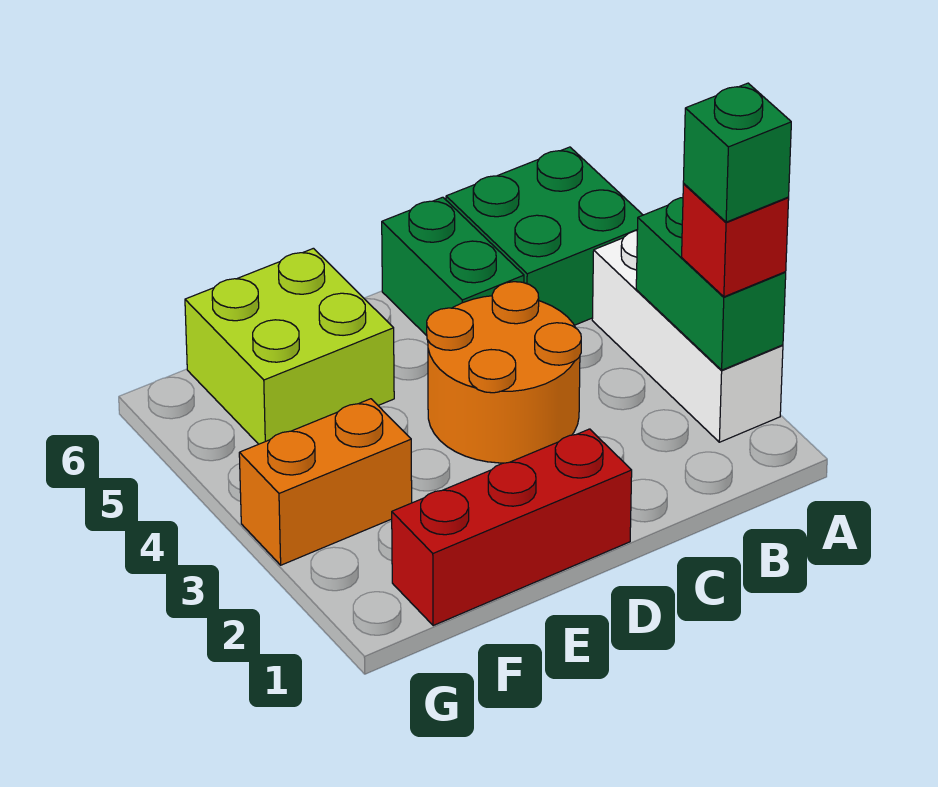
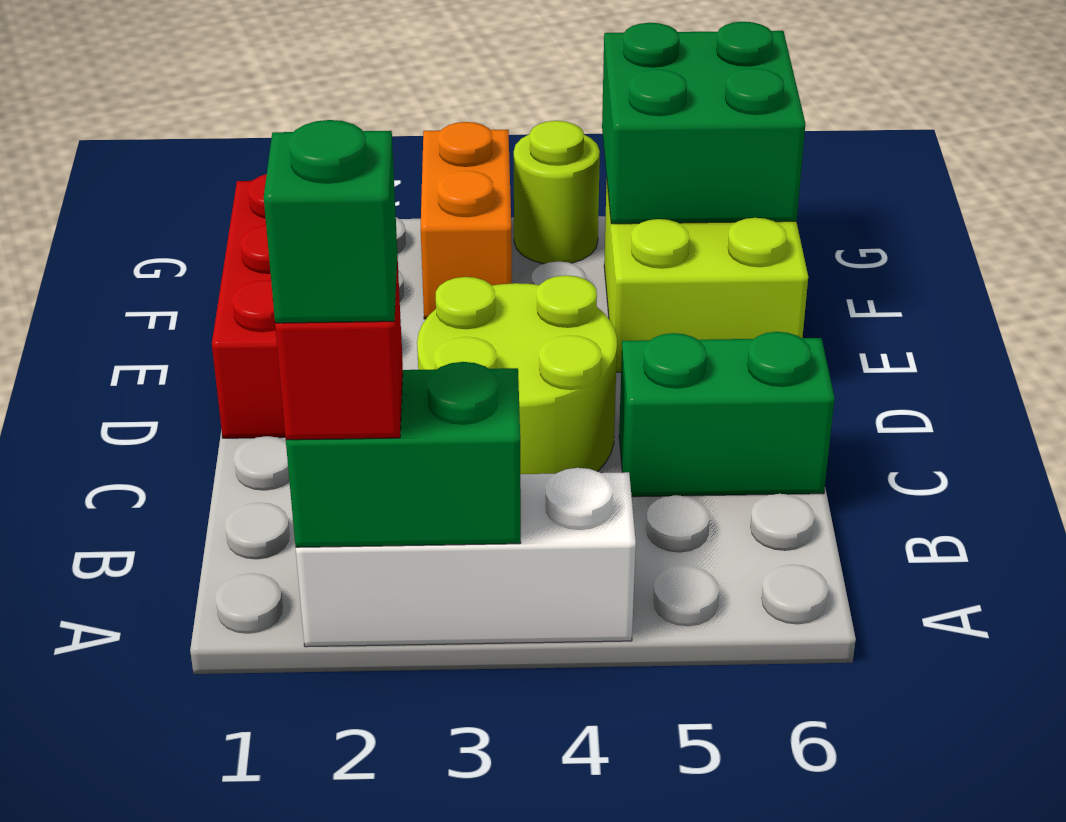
green 2x2 brick [446,147,642,325] -> green 2x2 brick moved to [602,22,805,224]
orange 2x2 round brick [427,282,581,463] -> lime 2x2 round brick [417,275,617,474]
none -> lime 1x1 round brick [514,121,600,264]

